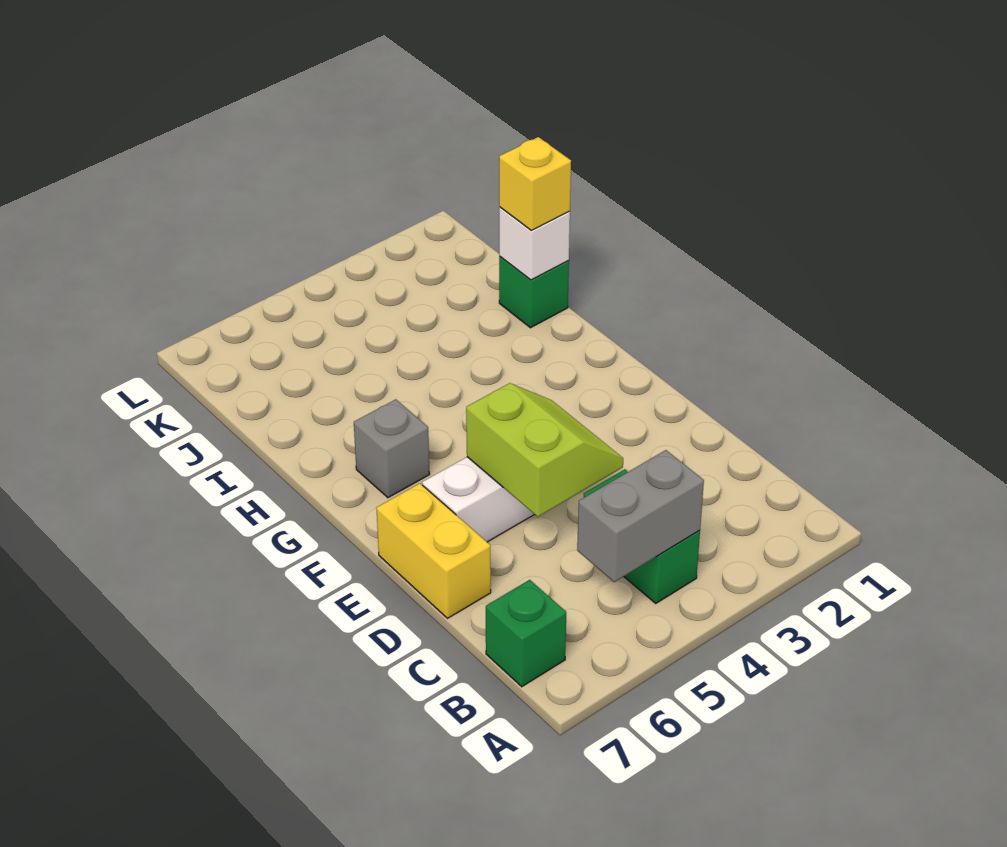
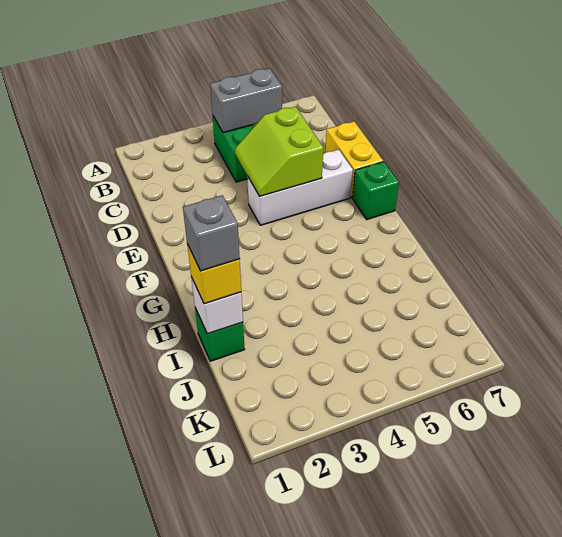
green 1x1 brick [486,580,566,687] -> green 1x1 brick moved to [353,162,399,219]
grey 1x1 brick [354,399,430,498] -> grey 1x1 brick moved to [183,195,240,271]

